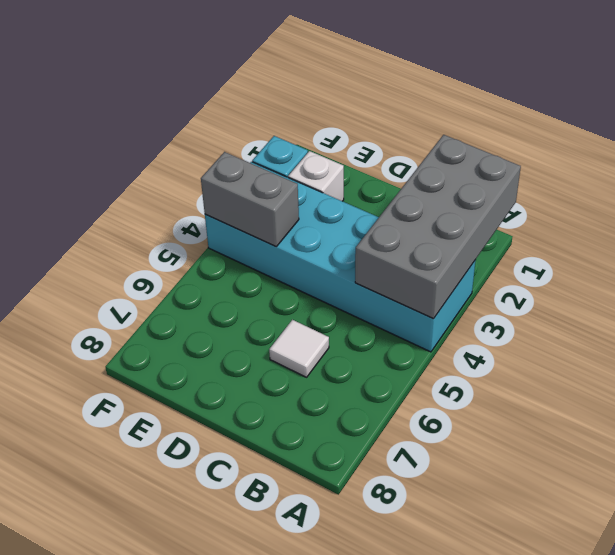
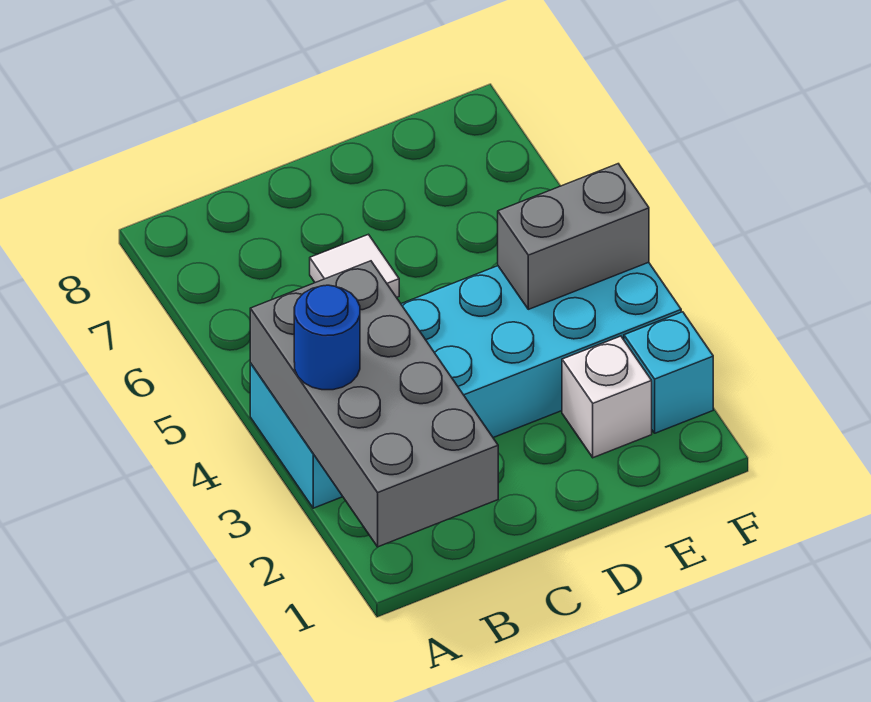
none -> blue 1x1 round brick [294,285,360,390]

